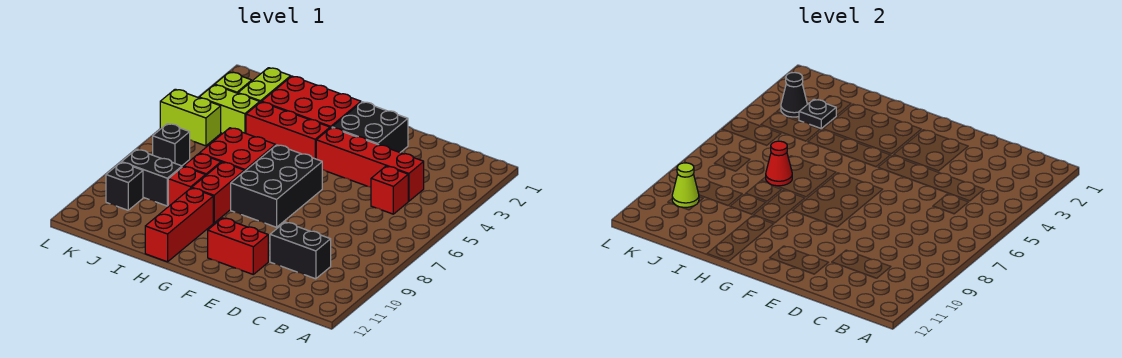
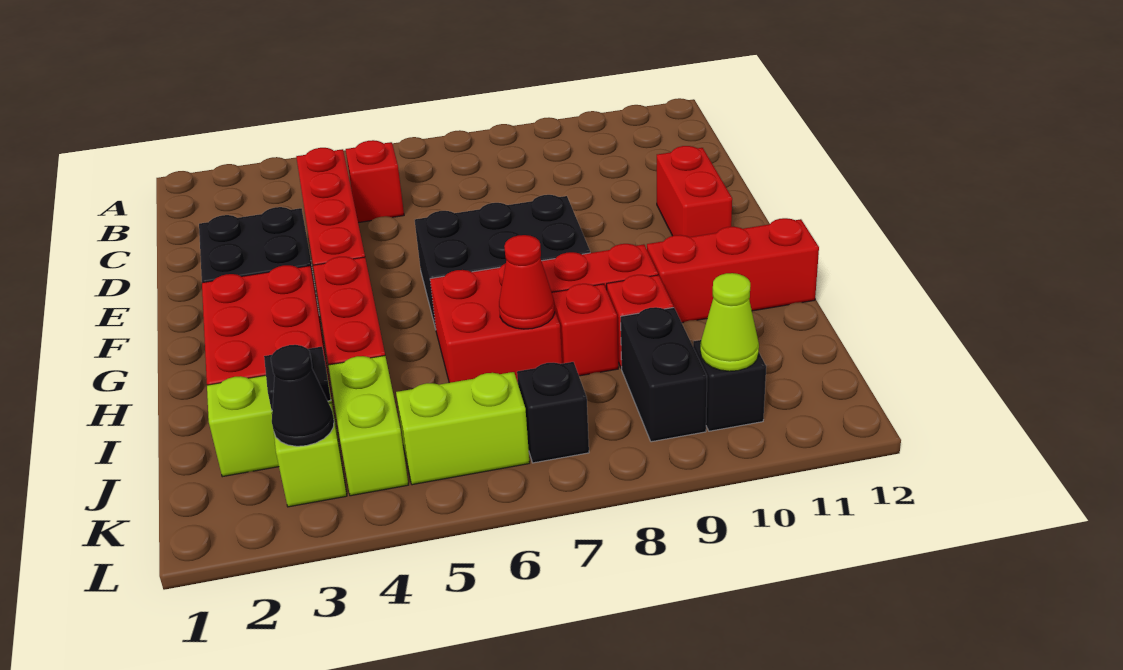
black 1x2 brick [270,222,331,279] -> none
lime 1x2 brick [160,89,221,146] -> lime 1x2 brick turned to [396,372,530,485]

